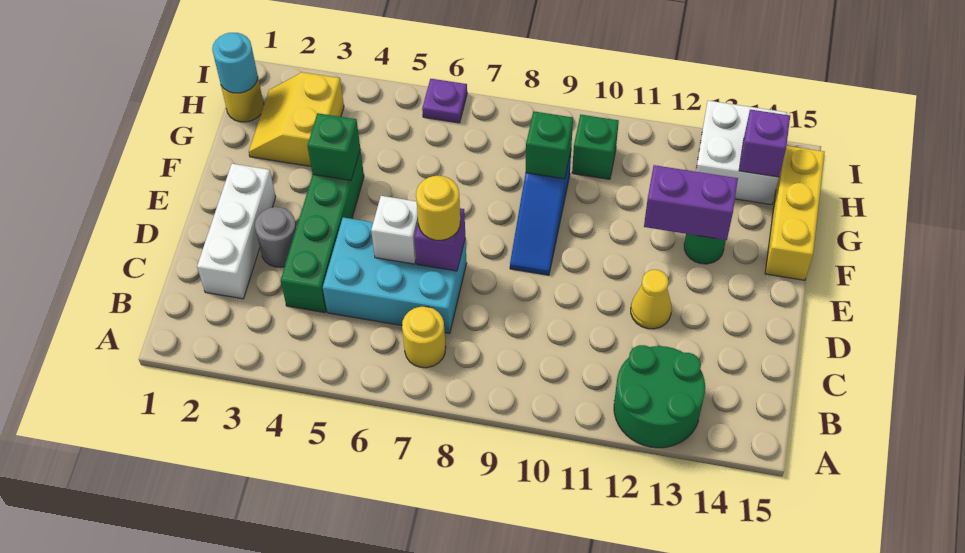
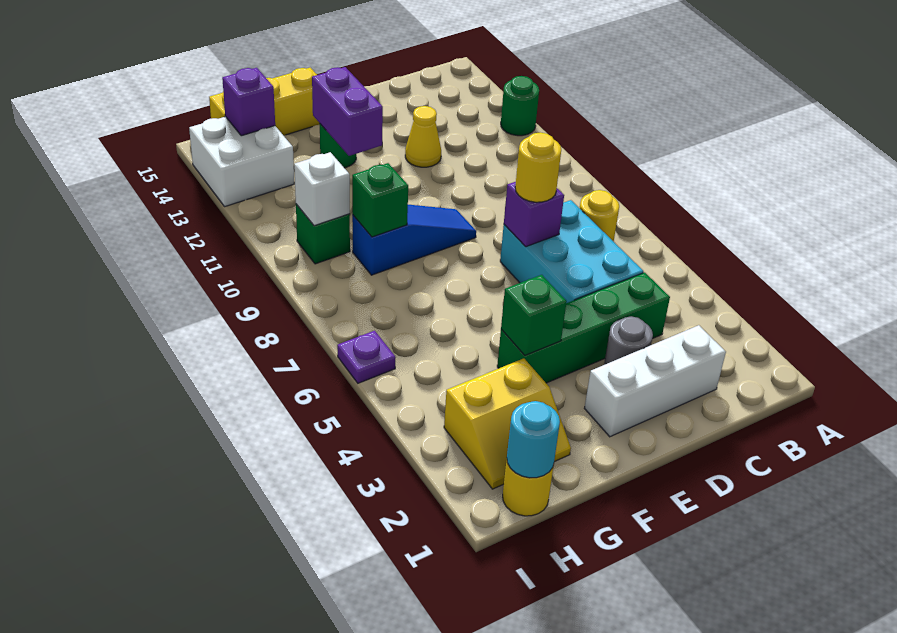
green 2x2 round brick [614,345,705,448] -> green 1x1 round brick [501,76,539,136]
white 1x1 brick [371,196,418,264] -> white 1x1 brick moved to [294,152,350,226]

